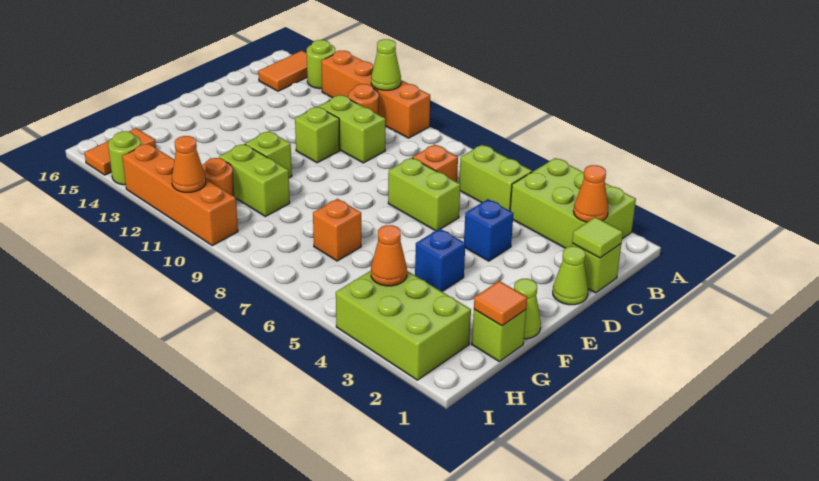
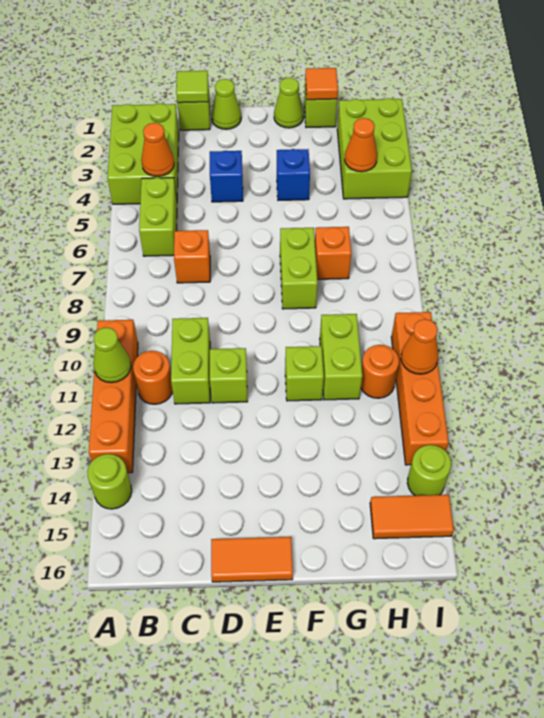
orange 1x2 tile [258,51,307,91] -> orange 1x2 tile moved to [211,537,293,582]
orange 1x1 cone [574,165,608,222] -> orange 1x1 cone moved to [141,123,174,176]
lime 1x2 brick [388,158,460,231] -> lime 1x2 brick moved to [280,228,318,309]

